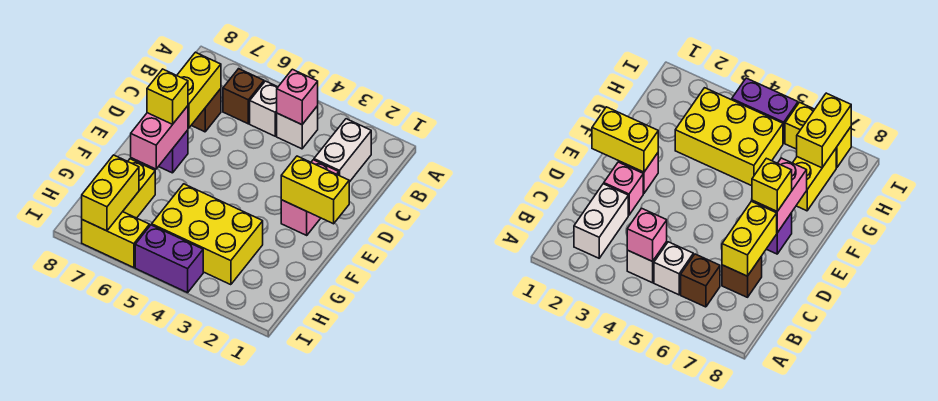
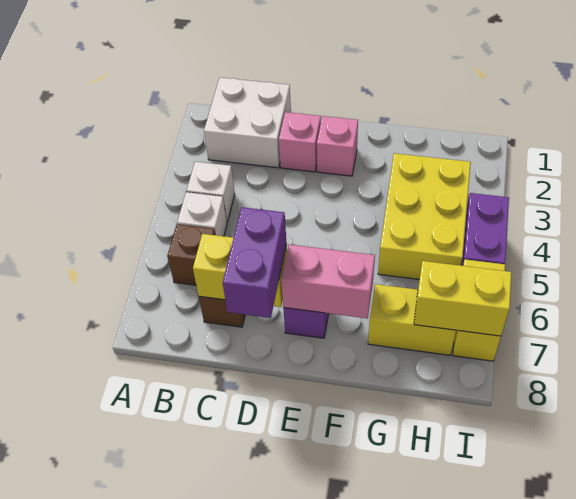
white 1x2 brick [314,119,371,182] -> white 2x2 brick [204,78,291,168]
pink 1x1 brick [277,69,318,125] -> none
none -> purple 1x2 brick [223,207,287,318]
yellow 1x2 brick [281,156,349,224] -> none
yellow 1x1 brick [147,69,188,124] -> none

